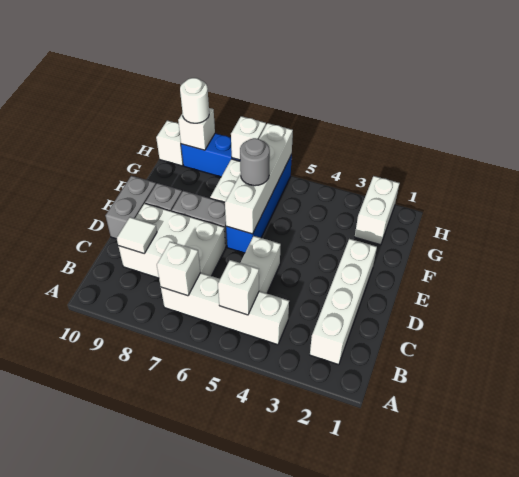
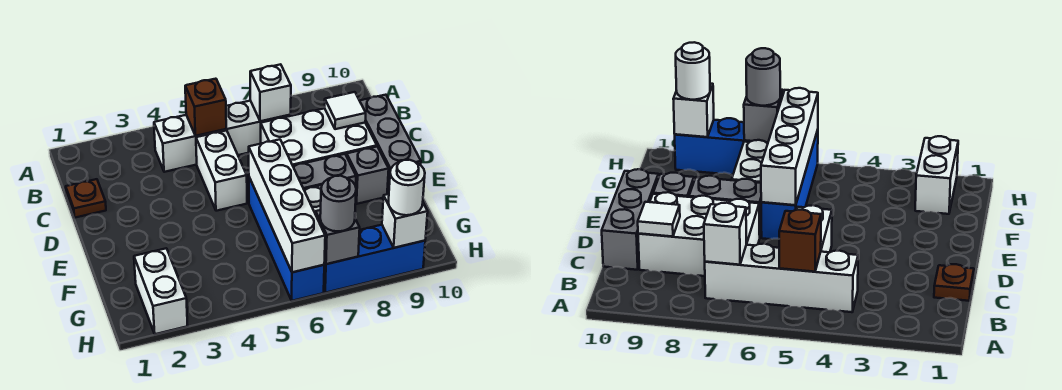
white 1x4 brick [310,239,377,365] -> none
white 1x1 brick [218,260,259,315] -> brown 1x1 brick [185,79,226,136]
none -> brown 1x1 plate [66,179,106,218]
grey 1x2 brick [106,176,156,239] -> grey 1x3 brick [360,95,421,194]
grey 1x1 round brick [240,138,270,186] -> grey 1x1 round brick moved to [320,176,356,231]
white 1x1 brick [231,116,266,160] -> grey 1x1 brick [316,210,360,264]
white 1x1 brick [156,120,183,166] -> none

